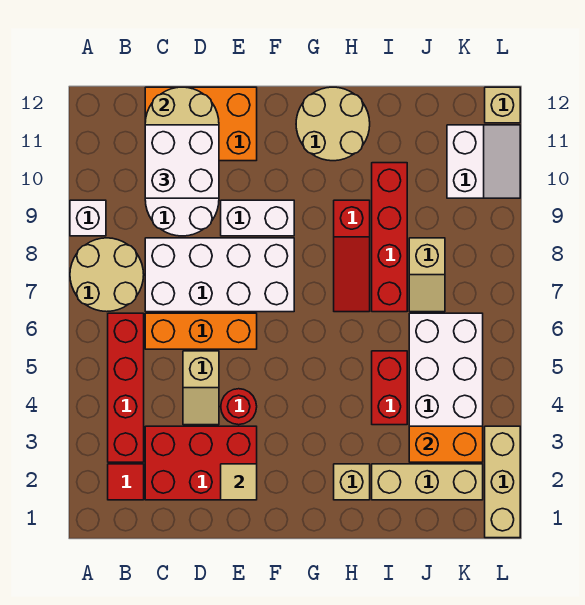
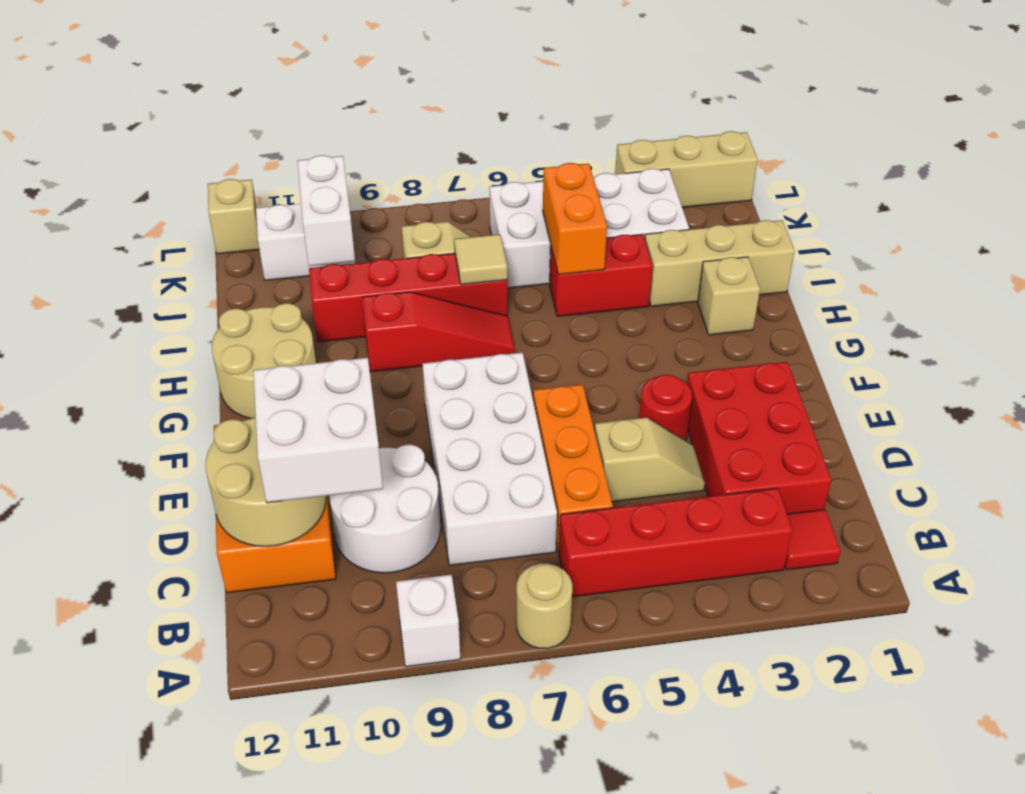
tan 2x2 round brick [70,238,144,312] -> tan 1x1 round brick [517,564,572,649]
tan 1x1 tile [221,464,257,500] -> tan 1x1 tile moved to [454,234,507,285]
white 1x2 brick [221,200,294,236] -> white 1x2 brick moved to [297,155,355,266]
tan 1x3 brick [372,464,483,500] -> tan 1x3 brick turned to [645,220,795,306]
orange 1x2 brick [409,426,483,462] -> orange 1x2 brick moved to [543,163,607,274]

